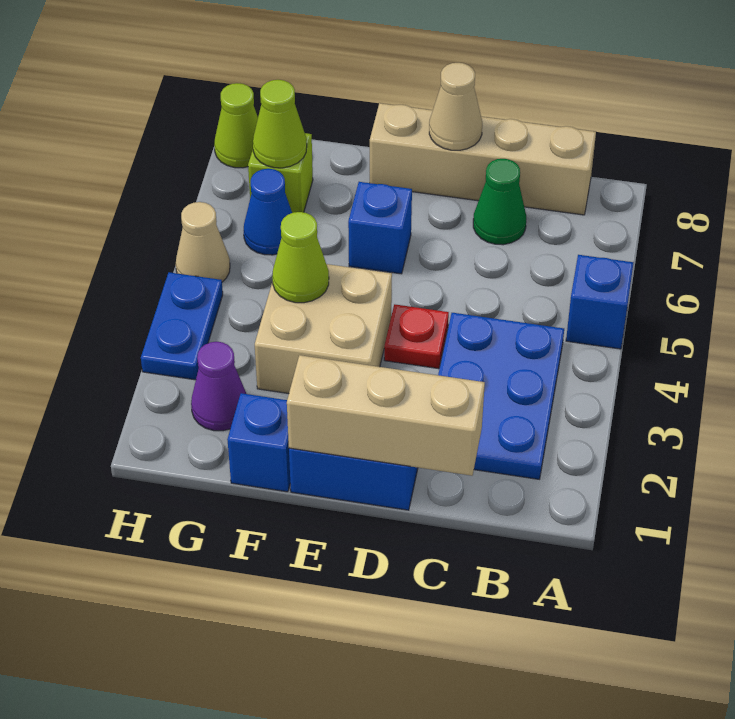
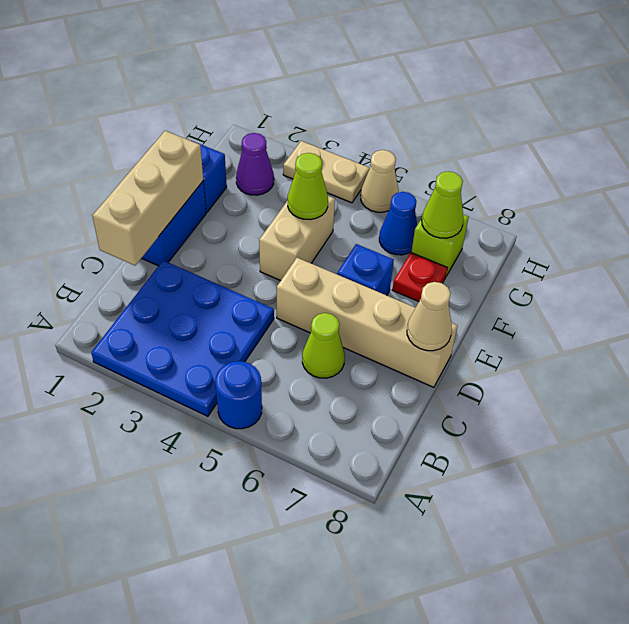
blue 1x1 brick [566,255,633,349] -> blue 1x1 round brick [216,361,262,429]
blue 2x3 plate [438,313,564,479] -> blue 3x3 plate [91,260,274,416]
tan 1x4 brick [370,103,596,215] -> tan 1x4 brick turned to [277,258,457,387]
green 1x1 cone [473,159,526,245] -> none
red 1x1 plate [384,304,449,369] -> red 1x1 plate moved to [392,253,447,301]
tan 2x2 brick [255,264,392,393] -> tan 1x2 brick [259,196,335,281]
blue 1x2 plate [141,272,223,380] -> tan 1x2 plate [283,141,370,203]
lime 1x1 cone [214,83,258,168] -> lime 1x1 cone moved to [302,313,345,378]

